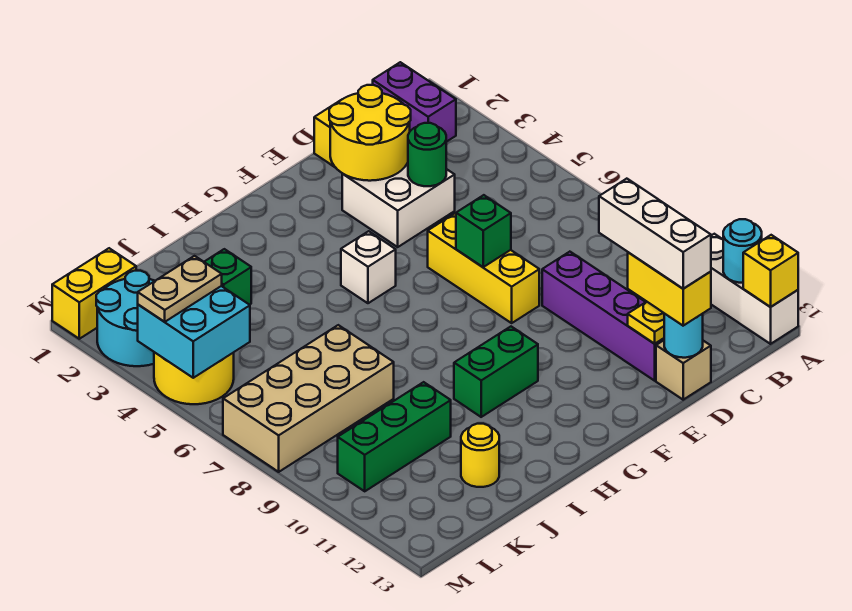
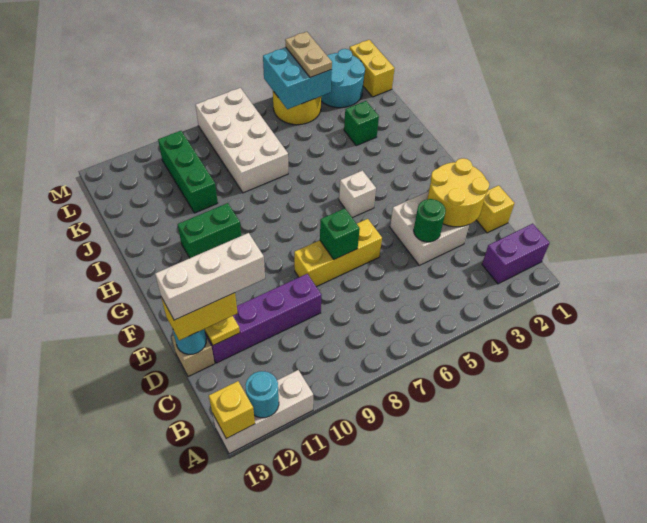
green 1x2 brick [454,327,538,417] -> green 1x2 brick turned to [178,203,241,258]
tan 2x4 brick [223,325,394,472] -> white 2x4 brick [196,88,288,193]
yellow 1x1 round brick [461,424,499,487] -> none

